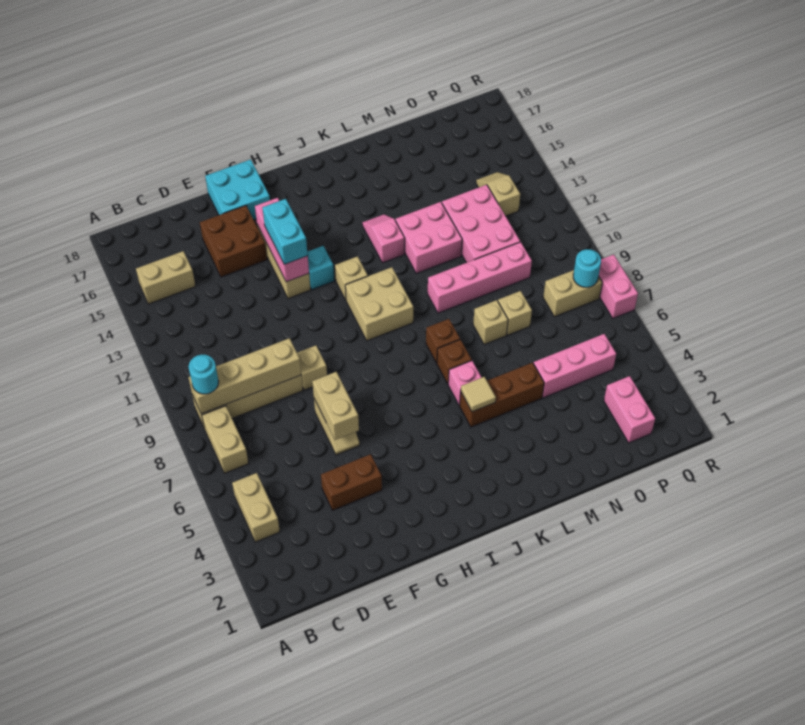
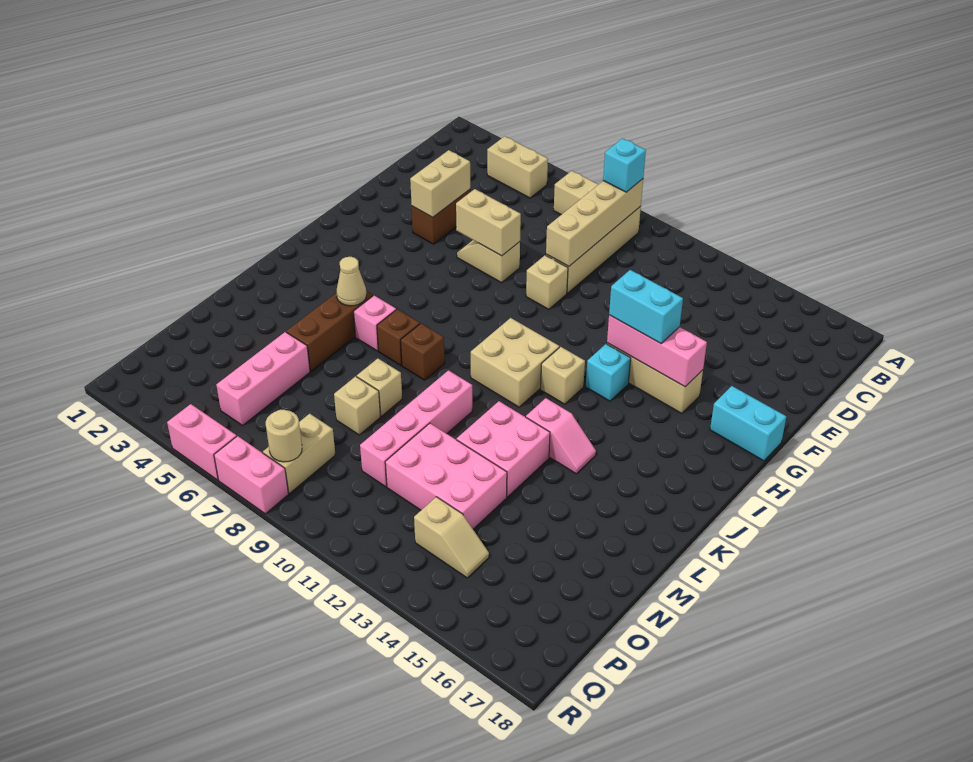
cyan 1x1 round brick [189,355,219,394] -> cyan 1x1 brick [603,138,646,192]
tan 1x2 brick [136,251,195,304] -> tan 1x2 brick moved to [410,150,470,217]
brown 2x2 brick [200,206,267,277] -> none
cyan 2x2 brick [205,159,270,220] -> cyan 1x2 brick [710,386,786,461]
tan 1x1 tile [461,377,496,412] -> tan 1x1 cone [336,257,367,306]
pink 1x2 brick [604,376,655,443] -> pink 1x2 brick moved to [167,404,237,480]
cyan 1x1 round brick [573,249,601,287] -> tan 1x1 round brick [266,410,302,462]

